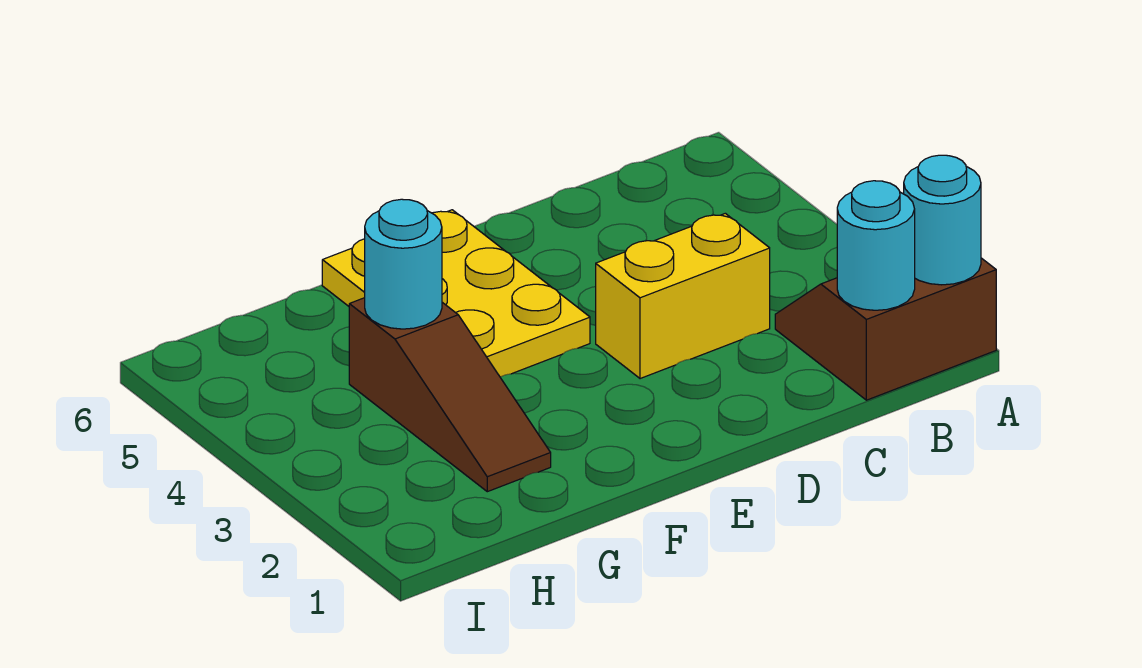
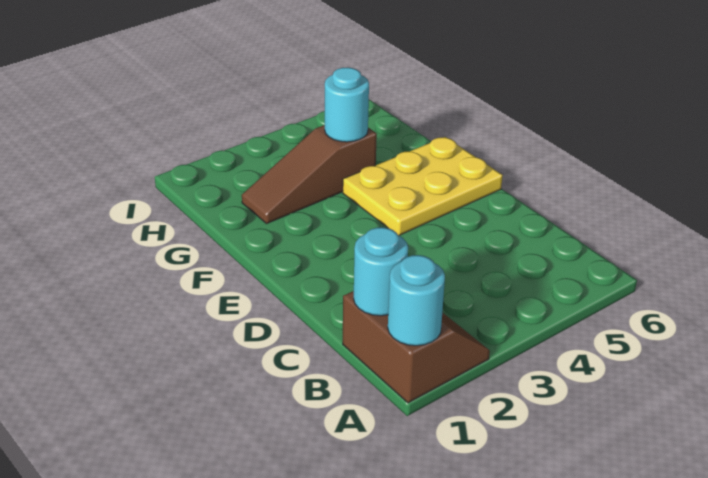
yellow 1x2 brick [596,213,770,379] -> none

